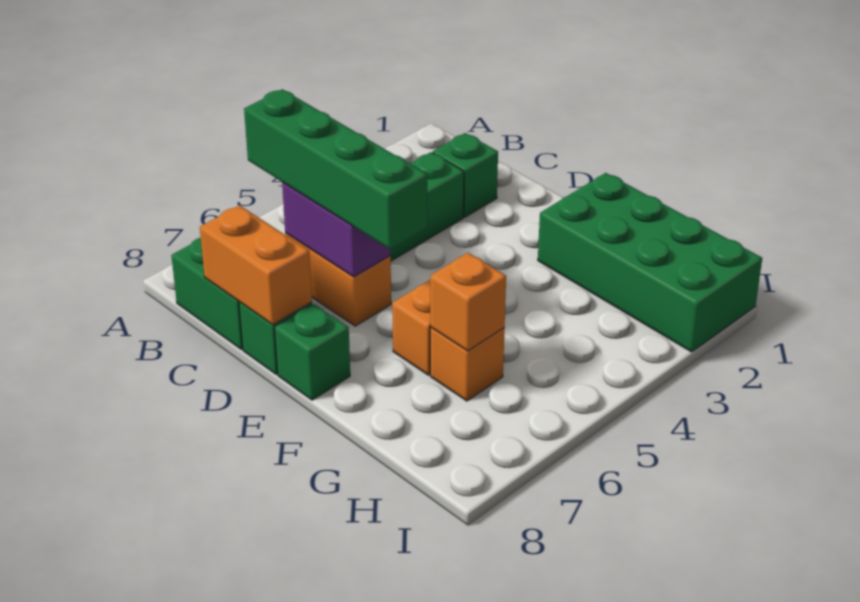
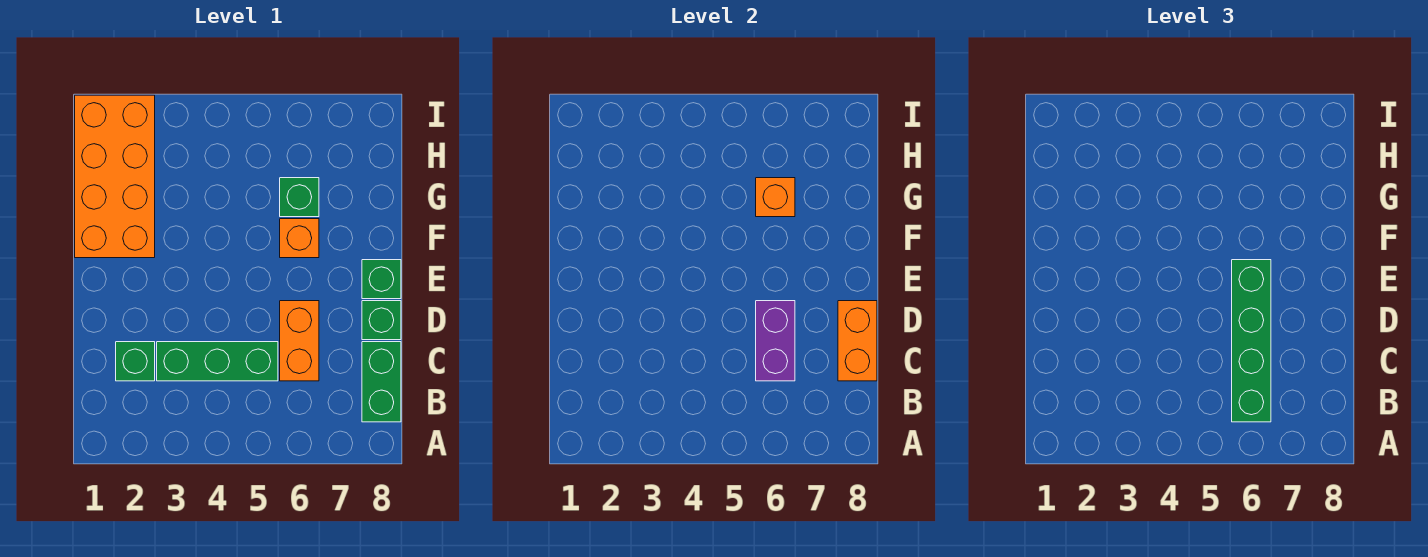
green 2x4 brick [538,173,762,352] -> orange 2x4 brick [75,95,155,258]
orange 1x1 brick [430,328,505,401] -> green 1x1 brick [280,178,319,217]

